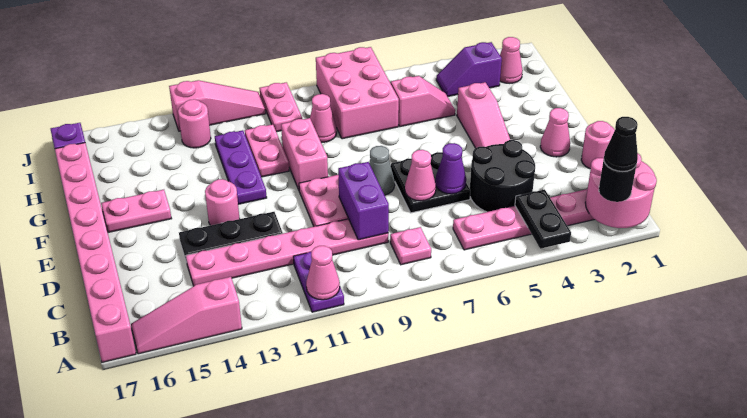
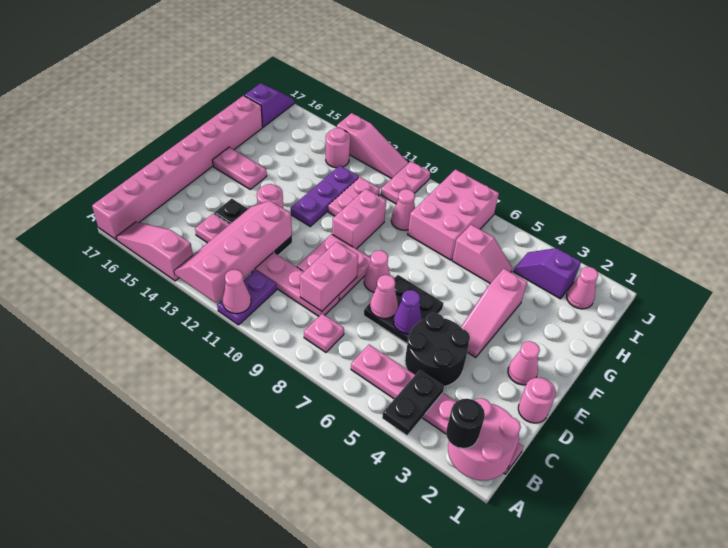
black 1x1 cone [604,117,638,172] -> none
none -> pink 2x4 slope [174,201,292,303]
purple 1x2 brick [338,162,389,240] -> pink 1x2 brick [300,242,358,311]
grey 1x1 cone [369,146,395,195] -> pink 1x1 cone [364,250,390,292]

